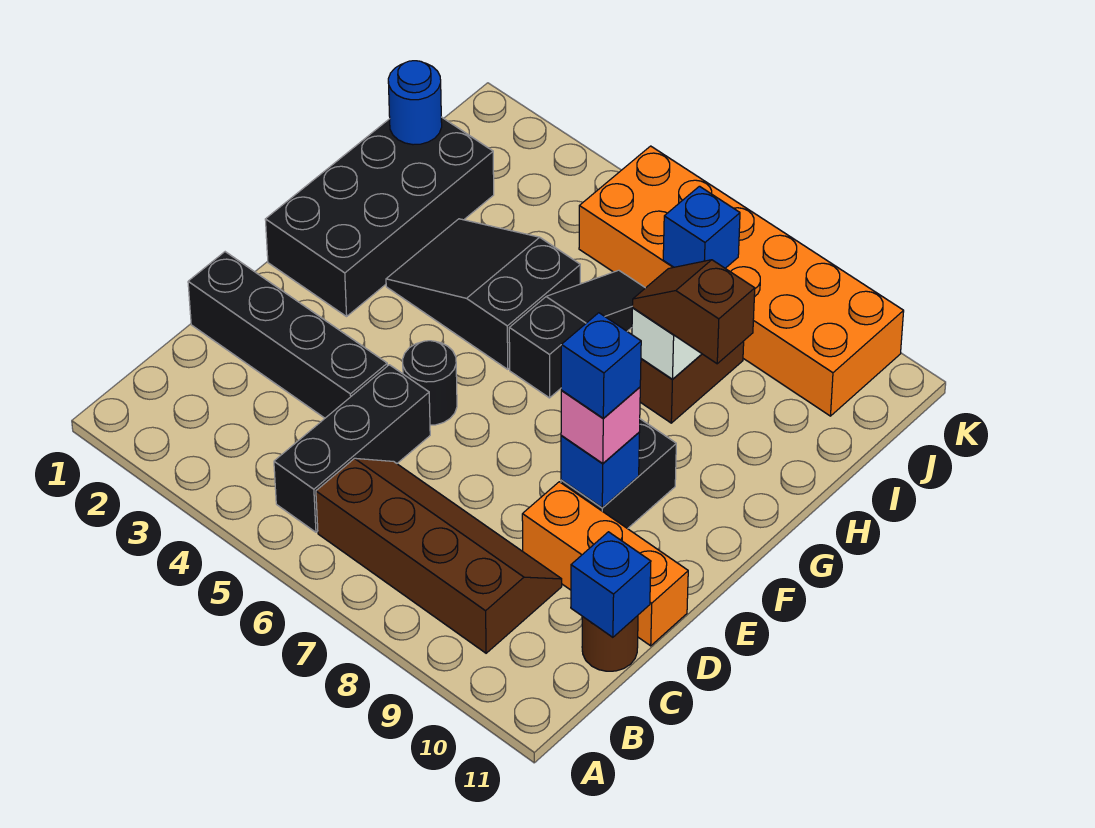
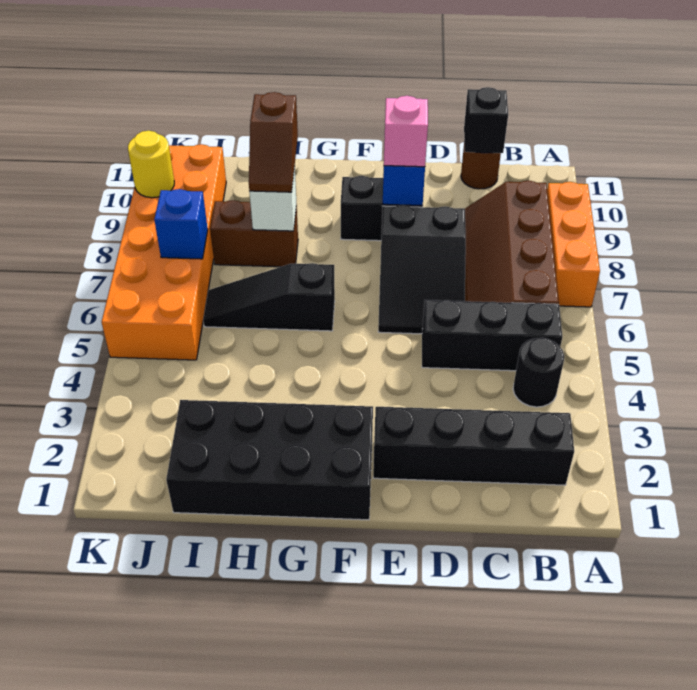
blue 1x1 brick [571,532,651,637] -> black 1x1 brick [464,87,508,153]
black 1x4 brick [188,252,387,418] -> black 1x4 brick turned to [373,407,574,485]
orange 1x3 brick [522,482,688,646] -> orange 1x3 brick moved to [547,182,600,307]
black 1x1 round brick [403,341,457,425] -> black 1x1 round brick moved to [513,338,564,407]
blue 1x1 brick [561,313,641,418] -> none
black 2x3 slope [386,219,580,369] -> black 2x3 slope moved to [378,205,466,334]
blue 1x1 round brick [388,61,442,145] -> none
none -> yellow 1x1 round brick [128,131,174,198]

